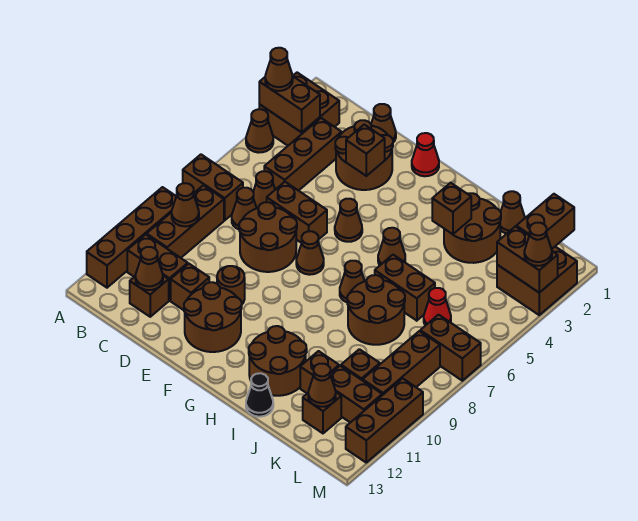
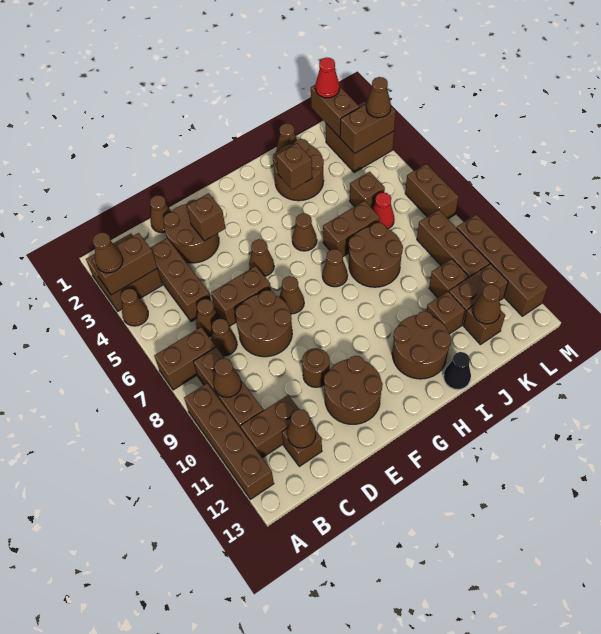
brown 1x1 brick [171,264,209,310] -> brown 1x1 brick moved to [350,172,385,209]
red 1x1 cone [412,133,439,176] -> red 1x1 cone moved to [315,58,340,98]
brown 1x2 brick [420,315,481,381] -> brown 1x2 brick turned to [405,164,458,219]
brown 1x3 brick [346,378,423,462] -> brown 1x4 brick [457,214,548,316]

